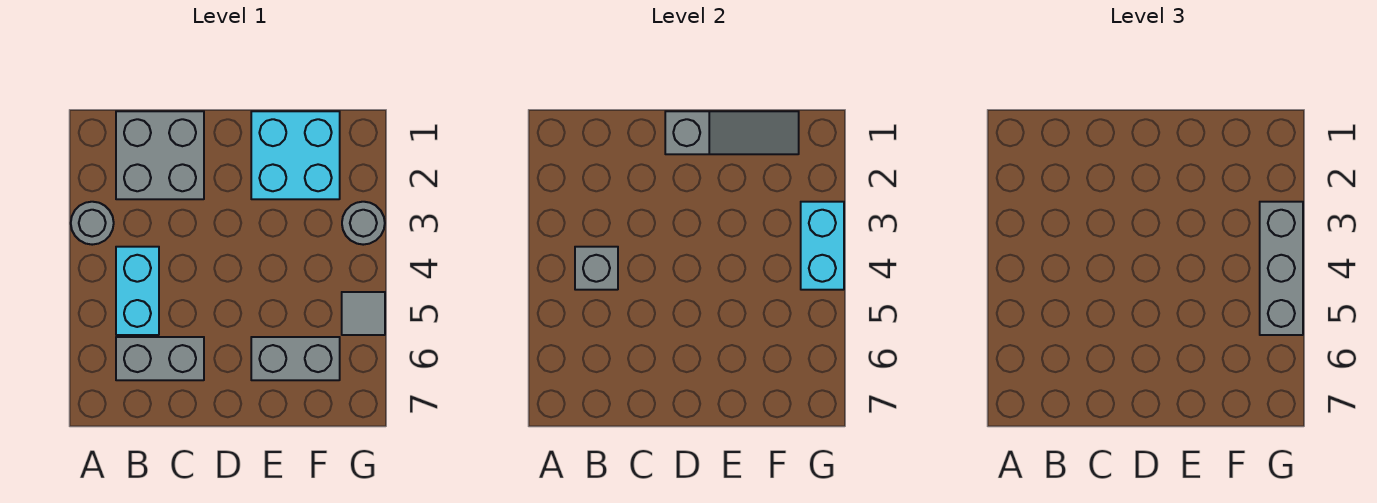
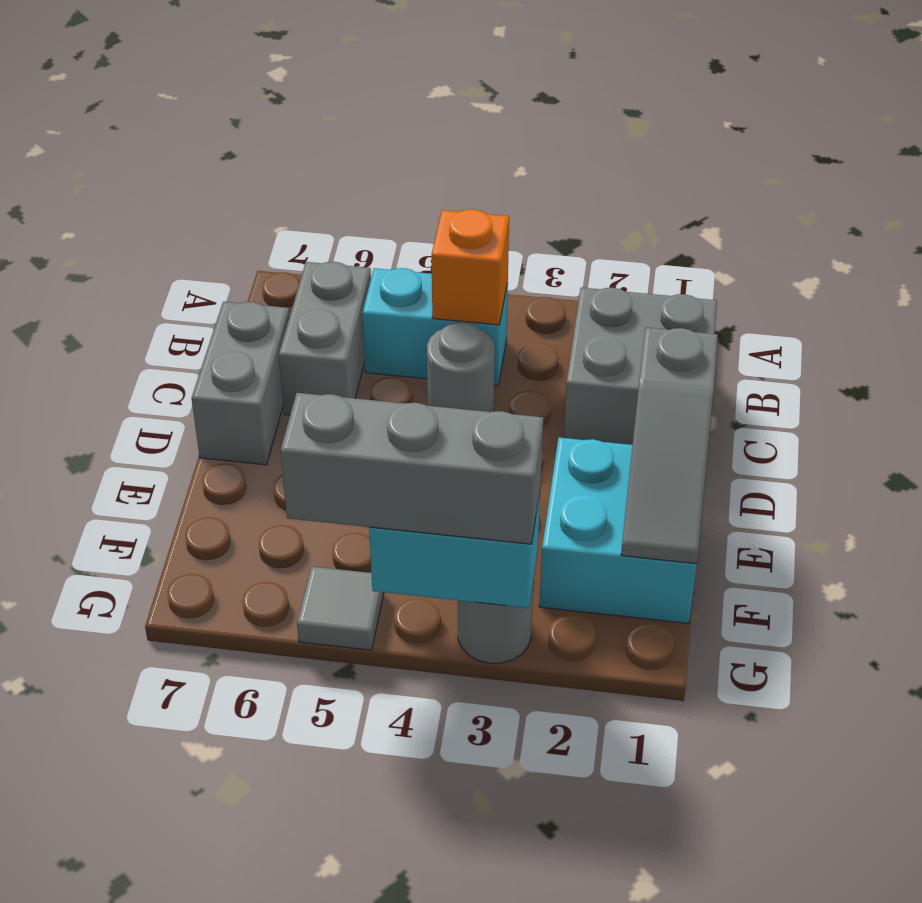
grey 1x1 round brick [71,202,114,245] -> grey 1x1 round brick moved to [427,322,495,412]
grey 1x1 brick [575,247,618,290] -> orange 1x1 brick [432,209,509,325]
grey 1x2 brick [251,337,340,380] -> grey 1x2 brick moved to [192,302,290,465]

